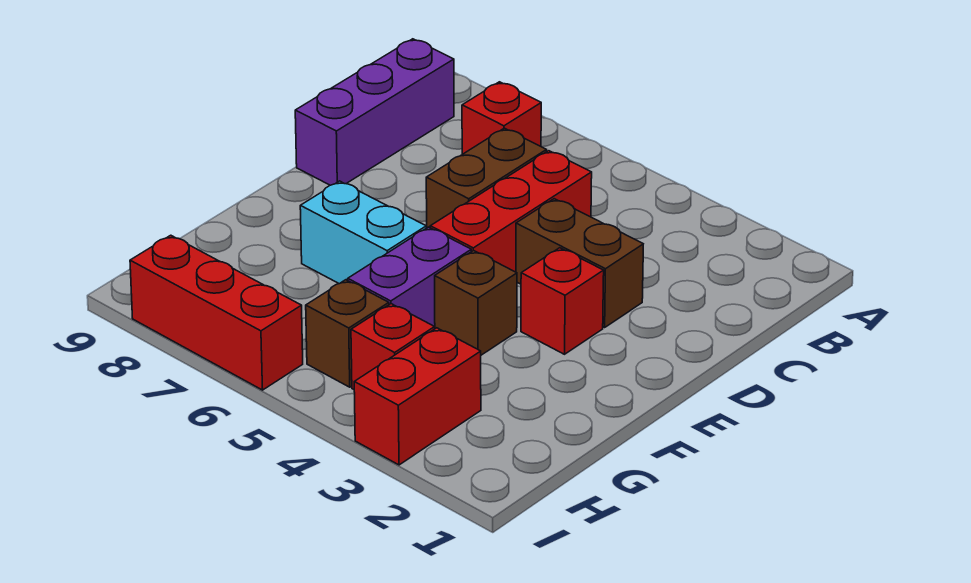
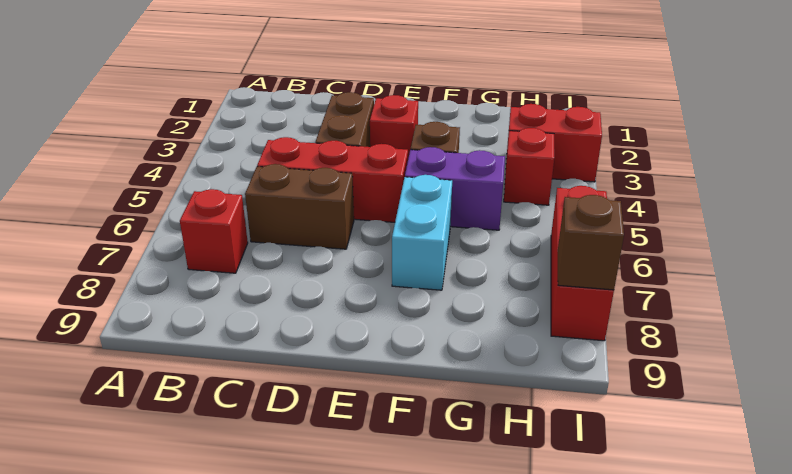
purple 1x3 brick [295,39,454,185] -> none
brown 1x1 brick [306,280,389,387] -> brown 1x1 brick moved to [558,195,624,290]

